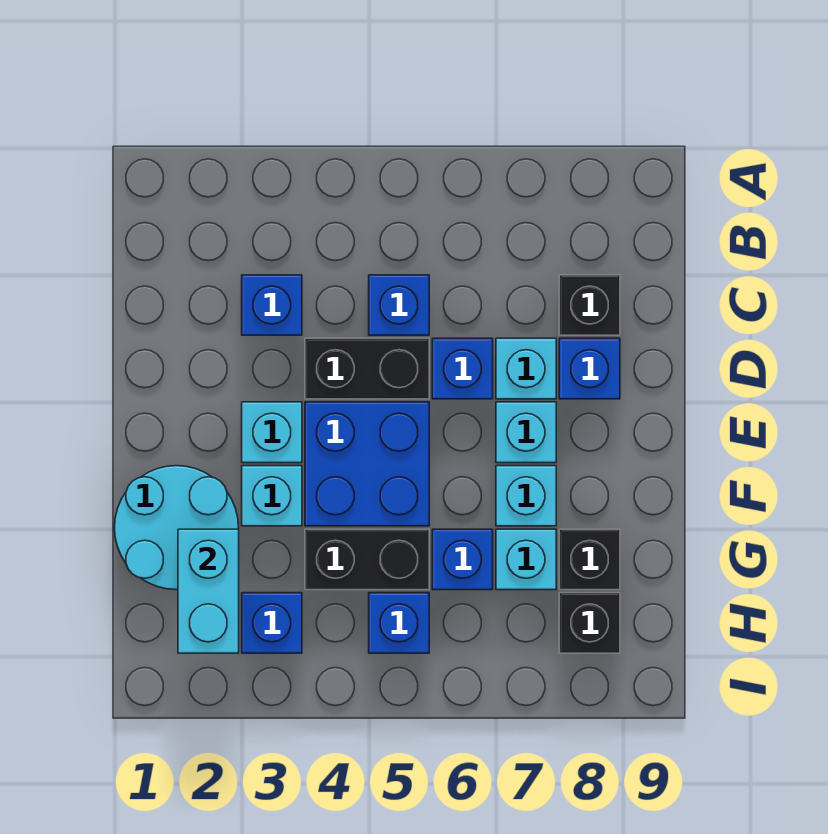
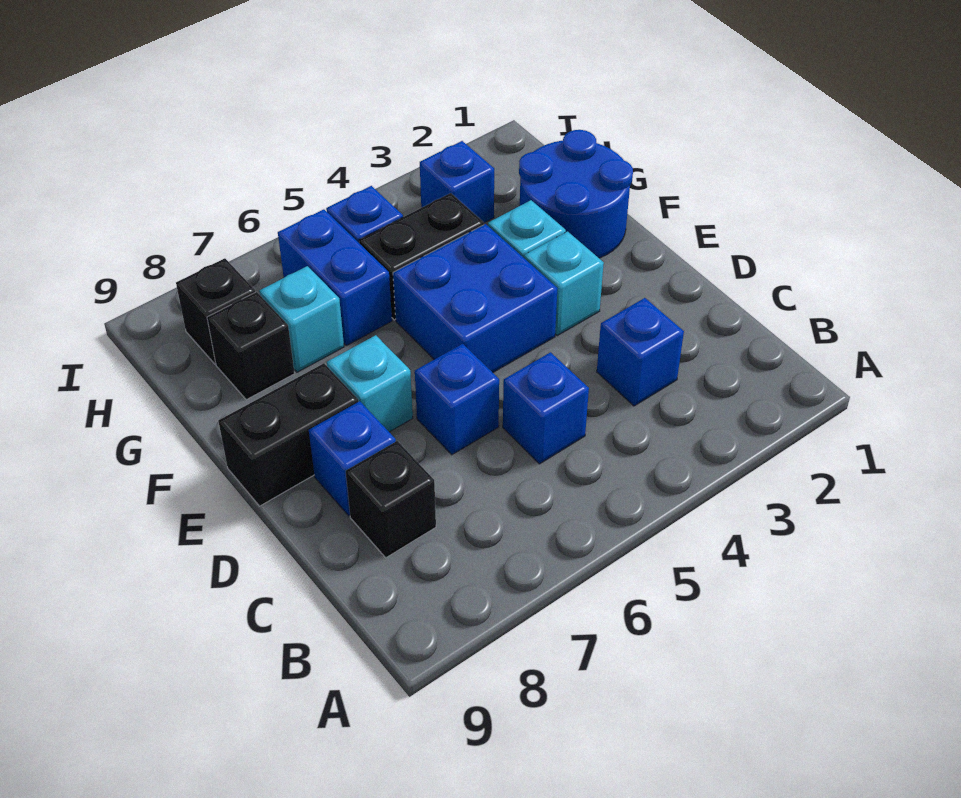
black 1x2 brick [305,338,429,399] -> black 1x2 brick moved to [218,363,358,506]
cyan 1x1 brick [496,338,556,399] -> none
cyan 2x2 round brick [114,466,239,590] -> blue 2x2 round brick [519,130,633,258]
cyan 1x1 brick [496,466,556,526] -> none
cyan 1x2 brick [178,529,239,653] -> none
blue 1x1 brick [432,529,493,590] -> blue 1x2 brick [278,209,392,346]

